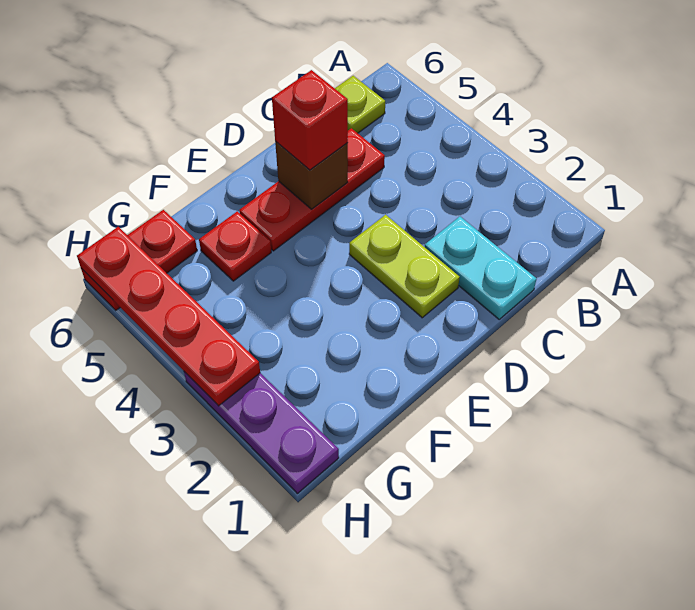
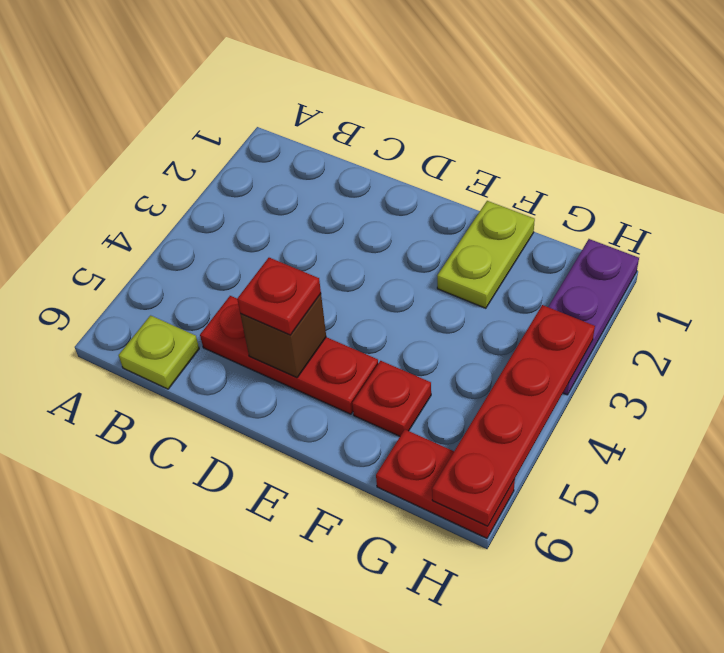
cyan 1x2 plate [425,217,537,319] -> none
lime 1x2 plate [349,215,460,318] -> lime 1x2 plate moved to [437,201,535,308]
red 1x1 brick [272,70,348,170] -> red 1x1 plate [237,258,321,335]

